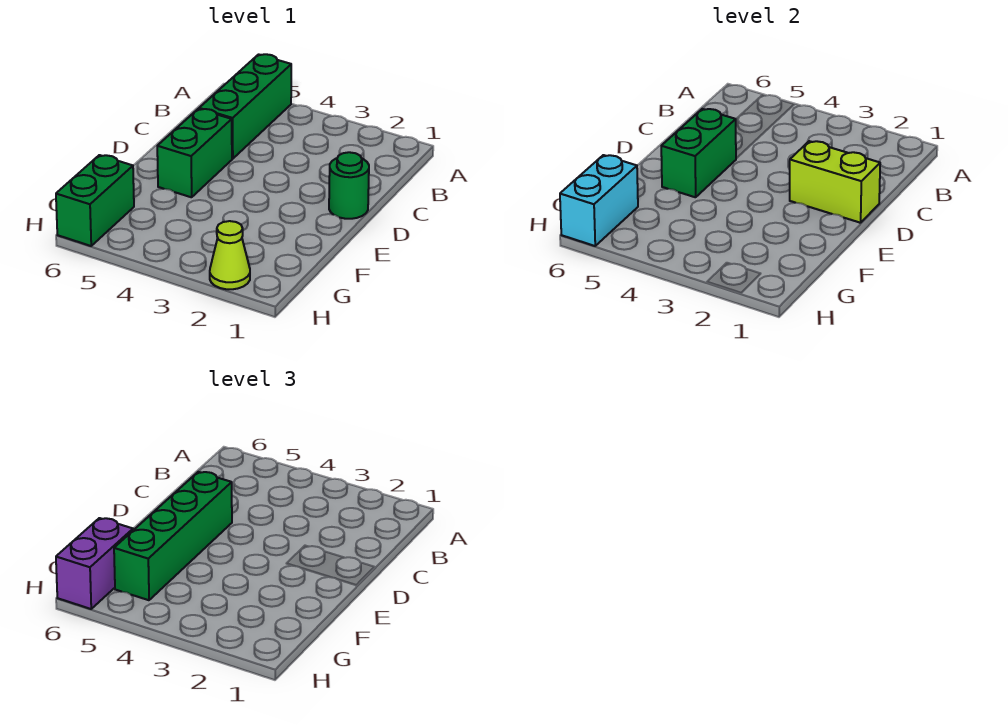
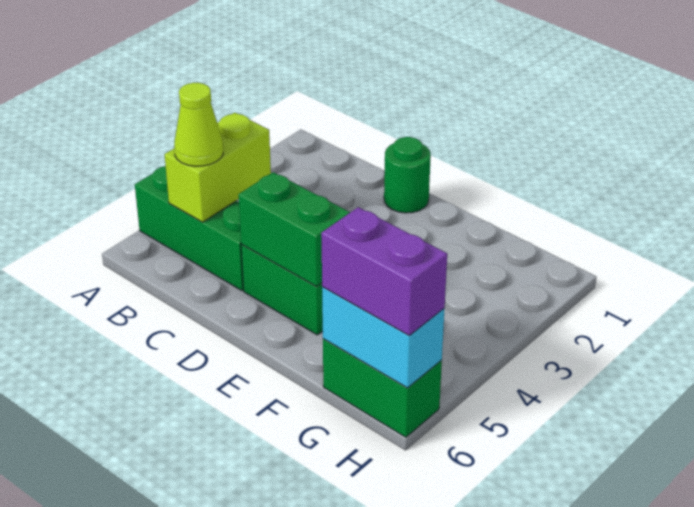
lime 1x2 brick [790,141,880,223] -> lime 1x2 brick moved to [165,113,271,222]
green 1x4 brick [114,472,232,600] -> none
lime 1x1 cone [210,221,250,289] -> lime 1x1 cone moved to [174,83,223,166]

